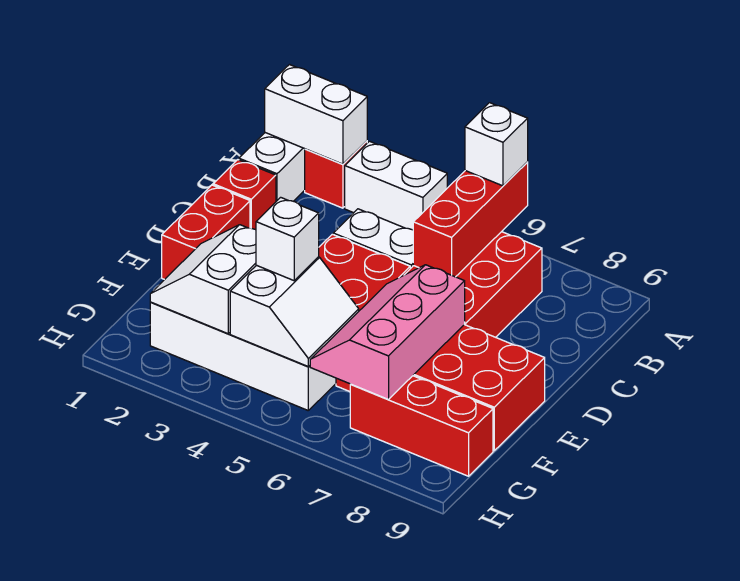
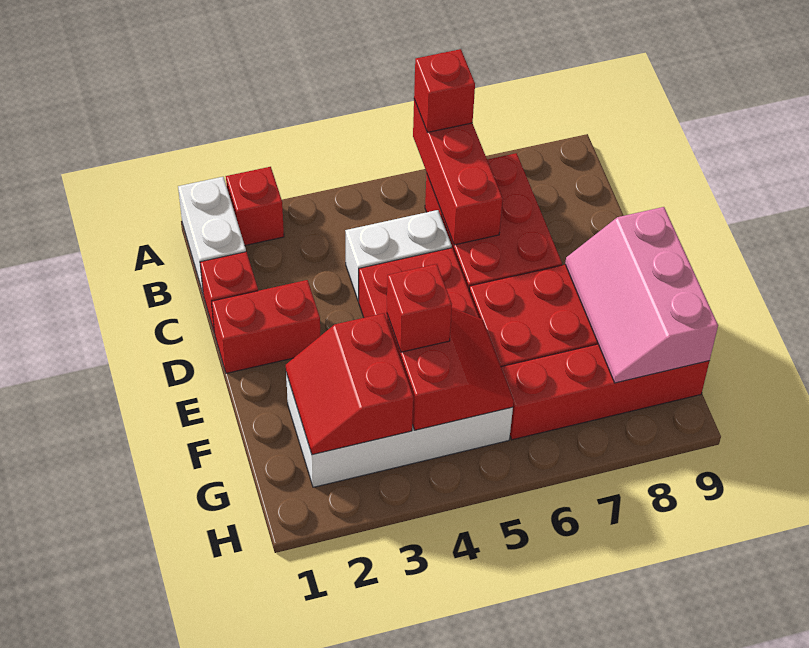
white 1x2 brick [265,65,367,164] -> none
white 1x2 brick [345,141,447,230] -> none
white 1x1 brick [465,103,528,186] -> red 1x1 brick [414,49,475,132]
red 1x2 brick [162,185,250,280] -> red 1x2 brick turned to [212,280,320,373]
pink 2x3 slope [310,265,465,399] -> pink 2x3 slope moved to [565,207,718,383]
white 2x2 slope [150,225,256,334] -> red 2x2 slope [286,313,413,455]
white 2x2 slope [230,257,359,367] -> red 2x2 slope [387,308,514,430]
white 1x1 brick [256,197,319,281] -> red 1x1 brick [387,264,452,352]
red 1x3 brick [350,376,493,476] -> red 1x4 brick [501,344,709,440]

